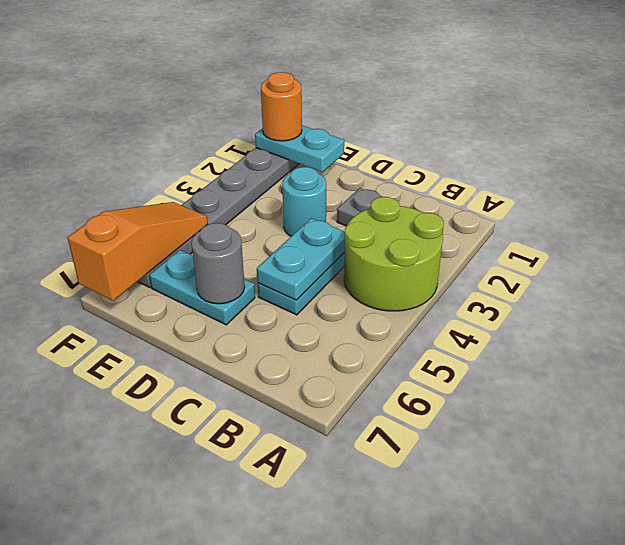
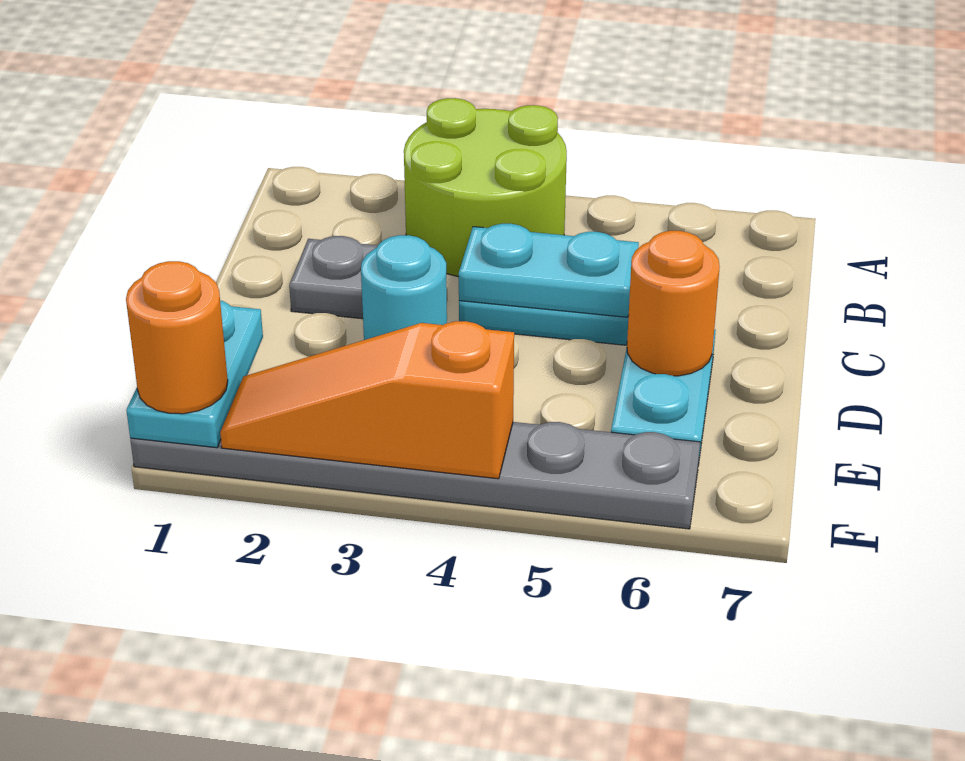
grey 1x1 round brick [191,223,245,304] -> orange 1x1 round brick [627,231,720,376]
orange 1x3 slope [68,202,208,301] -> orange 1x3 slope moved to [220,321,514,479]

